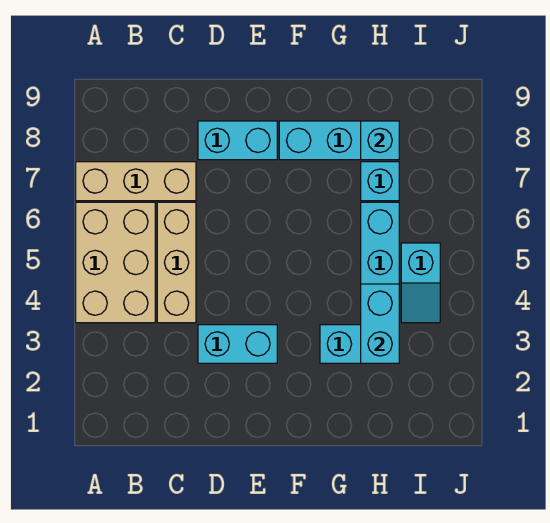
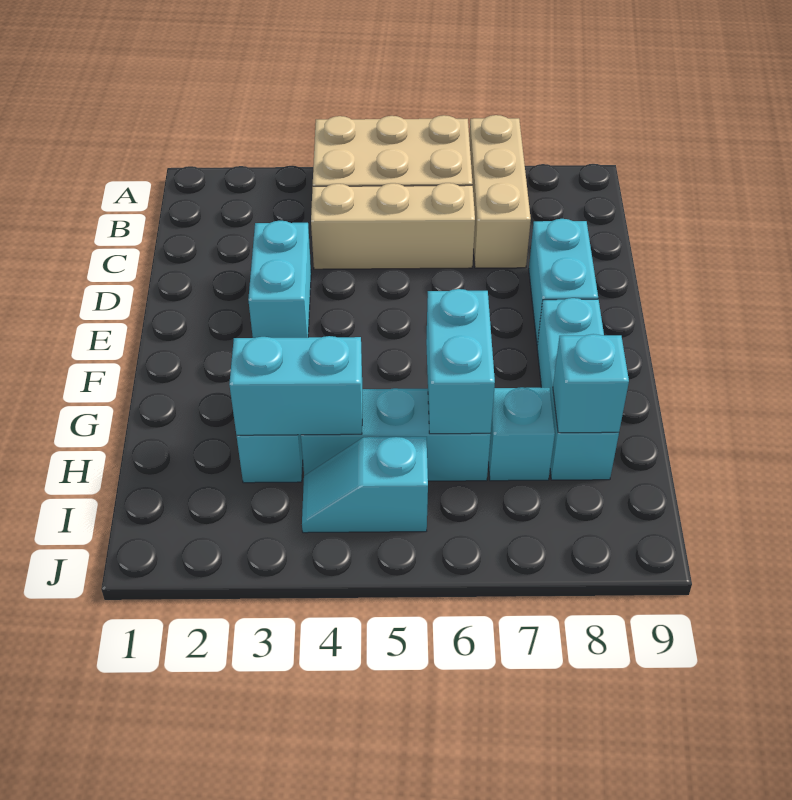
none -> cyan 1x2 brick [426,289,495,434]

